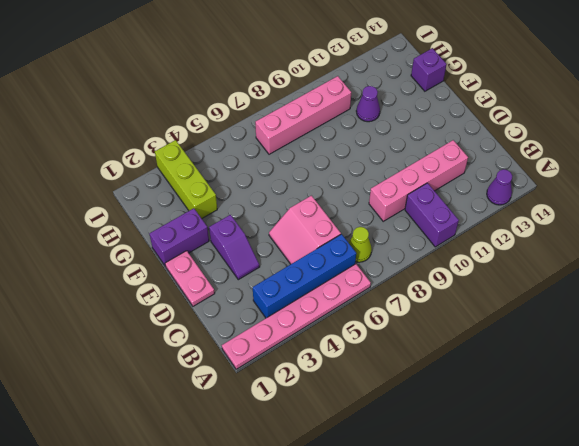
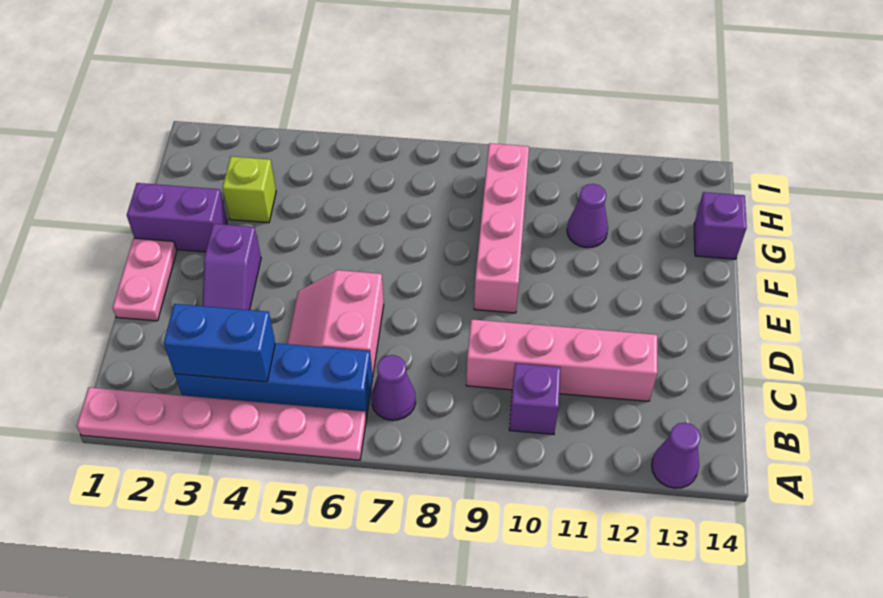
purple 1x2 brick [405,183,459,247] -> purple 1x1 brick [509,363,561,434]
none -> blue 1x2 brick [164,304,275,382]
lime 1x1 cone [349,227,372,262] -> purple 1x1 cone [371,355,416,420]
lime 1x3 brick [155,140,217,219] -> lime 1x1 brick [223,157,276,223]
pink 1x4 brick [255,76,351,154] -> pink 1x4 brick turned to [474,143,529,313]

